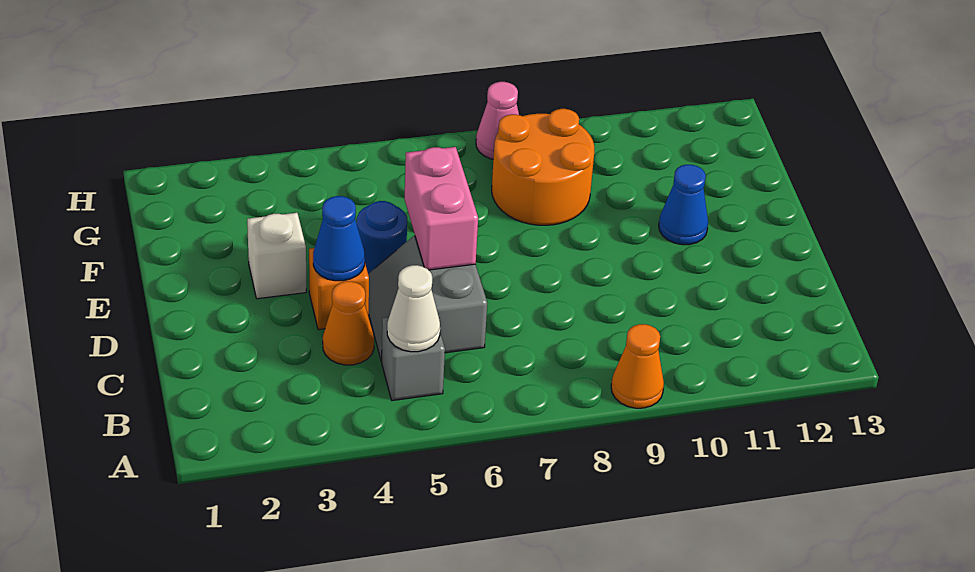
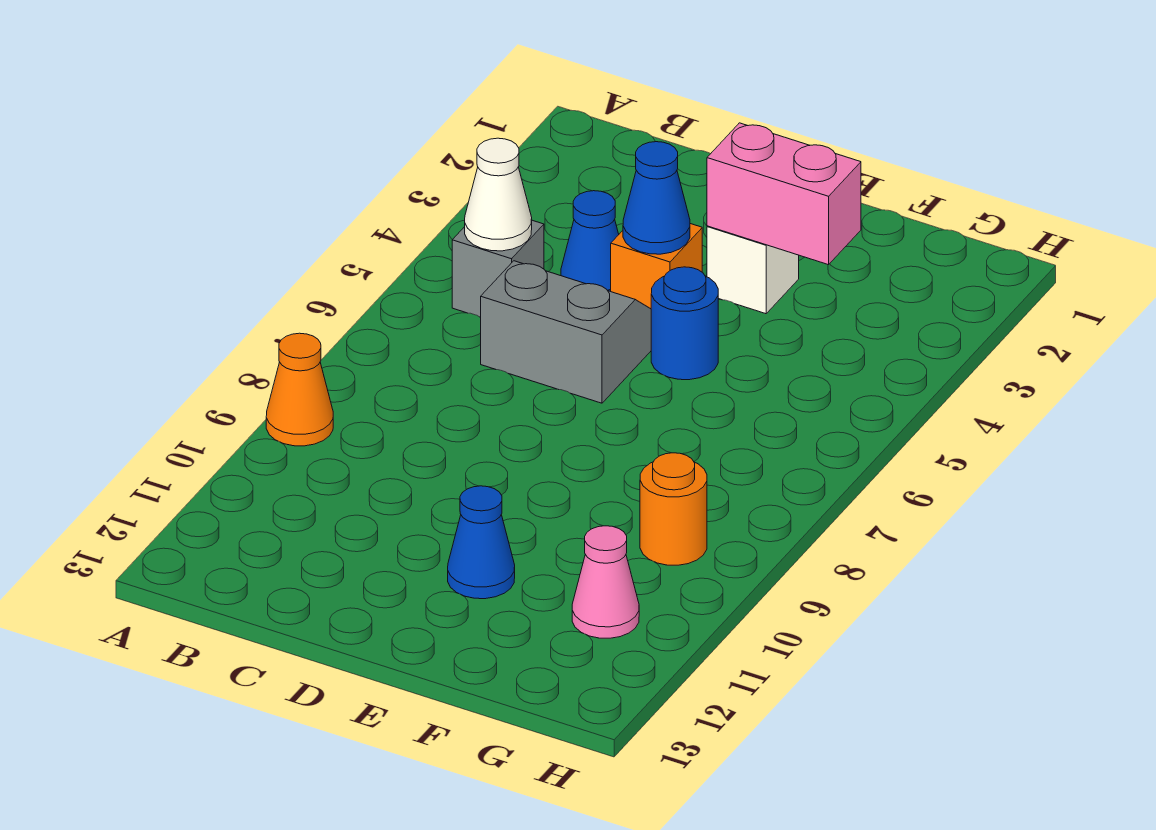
orange 1x1 cone [323,281,374,365] -> blue 1x1 cone [561,191,619,291]
pink 1x2 brick [404,147,478,270] -> pink 1x2 brick moved to [707,123,861,265]
orange 2x2 round brick [492,109,594,225] -> orange 1x1 round brick [640,453,707,565]
pink 1x1 cone [476,82,519,159] -> pink 1x1 cone moved to [572,526,639,638]

